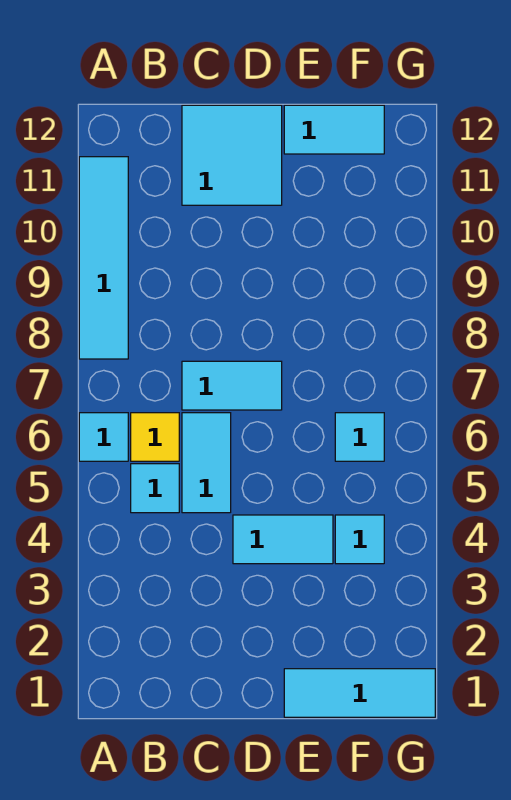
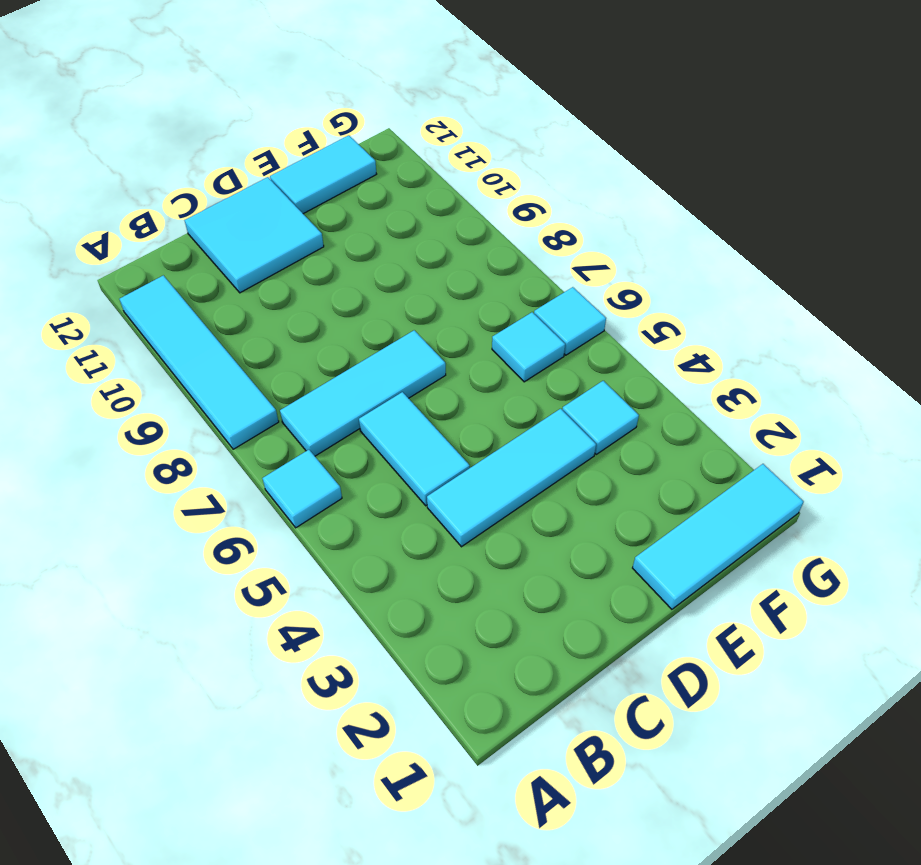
cyan 1x1 tile [131,464,179,513] -> cyan 1x1 tile moved to [534,287,606,355]
yellow 1x1 tile [131,413,179,461] -> none
cyan 1x2 tile [182,361,282,410] -> cyan 1x3 tile [280,330,446,456]
cyan 1x2 tile [233,515,333,564] -> cyan 1x3 tile [427,409,596,547]

